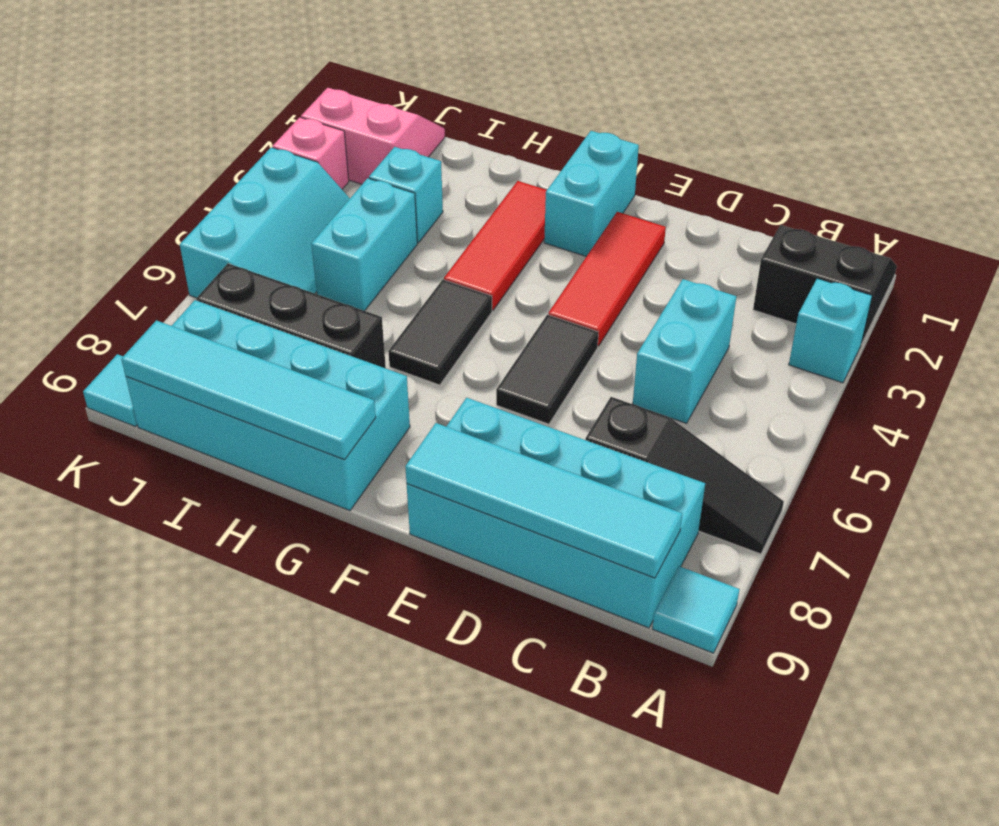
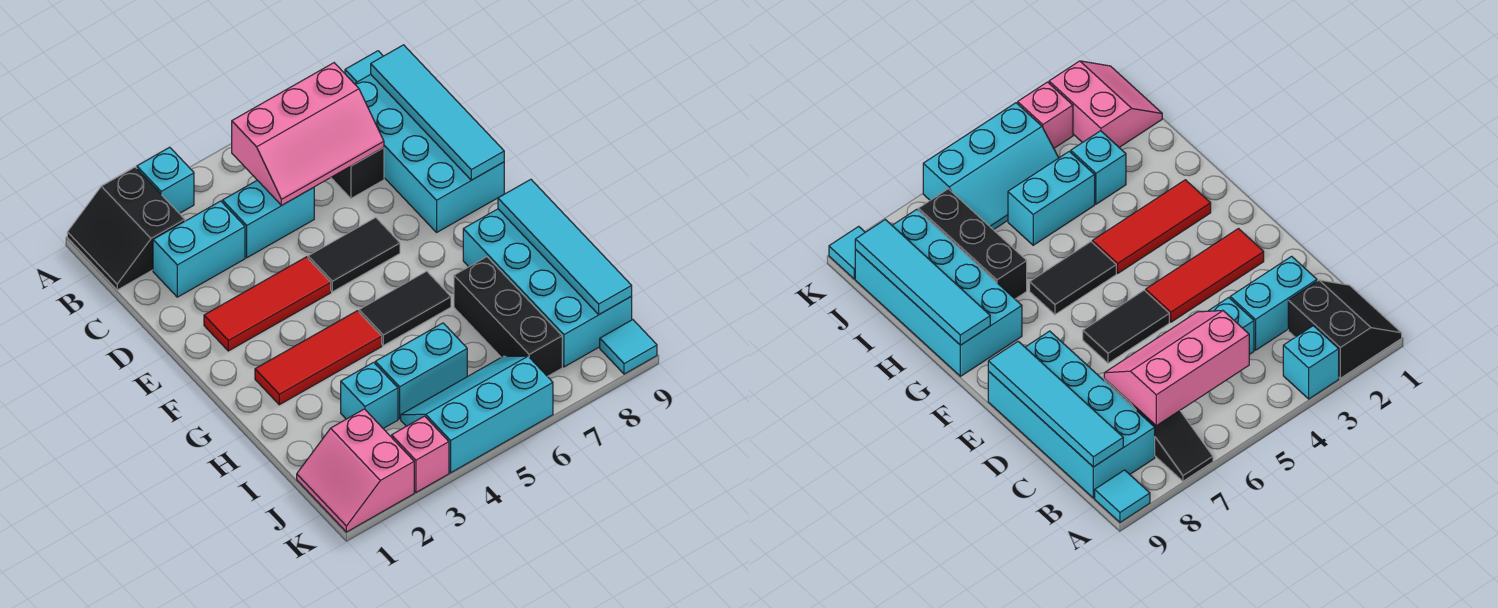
none -> pink 2x3 slope [232,63,384,205]
cyan 1x2 brick [544,131,639,256] -> cyan 1x2 brick moved to [153,201,245,297]

